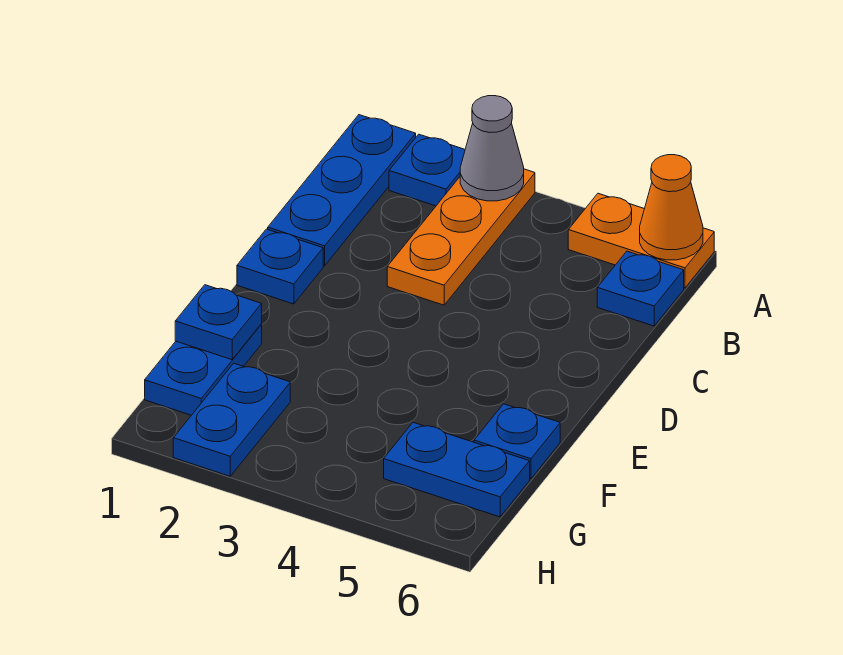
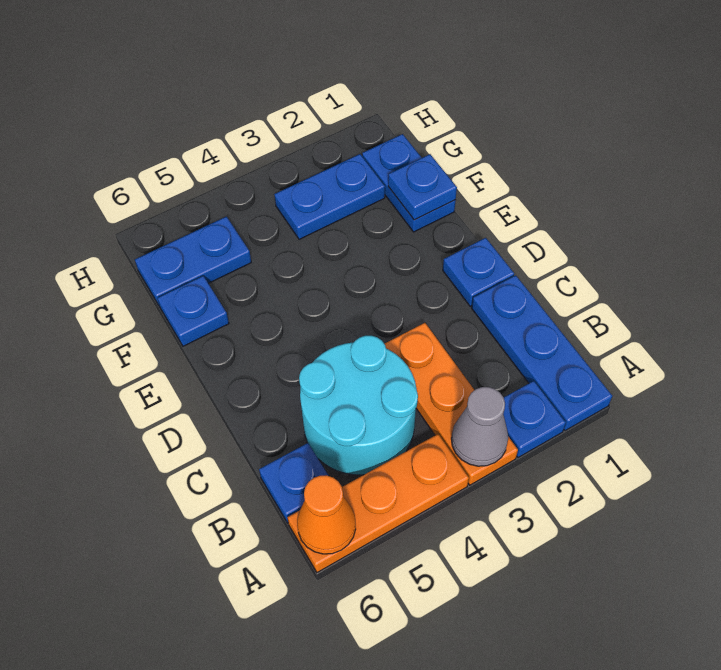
orange 1x2 plate [568,193,714,288] -> orange 1x3 plate [288,434,469,573]
none -> cyan 2x2 round brick [299,336,418,475]
blue 1x2 plate [173,363,290,476] -> blue 1x2 plate turned to [274,154,385,239]

